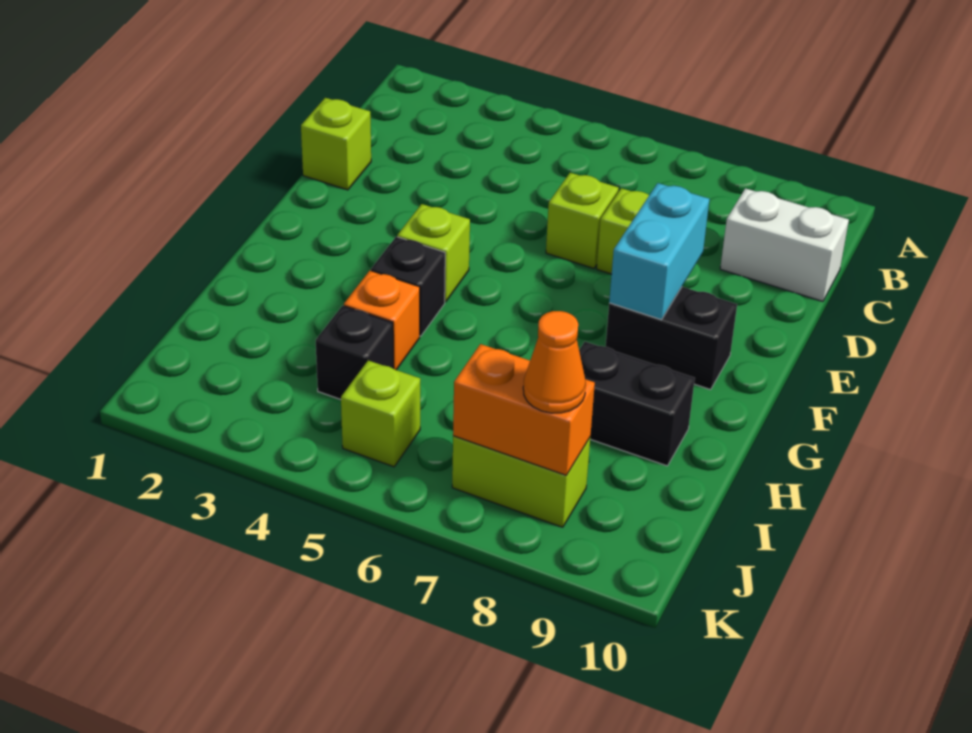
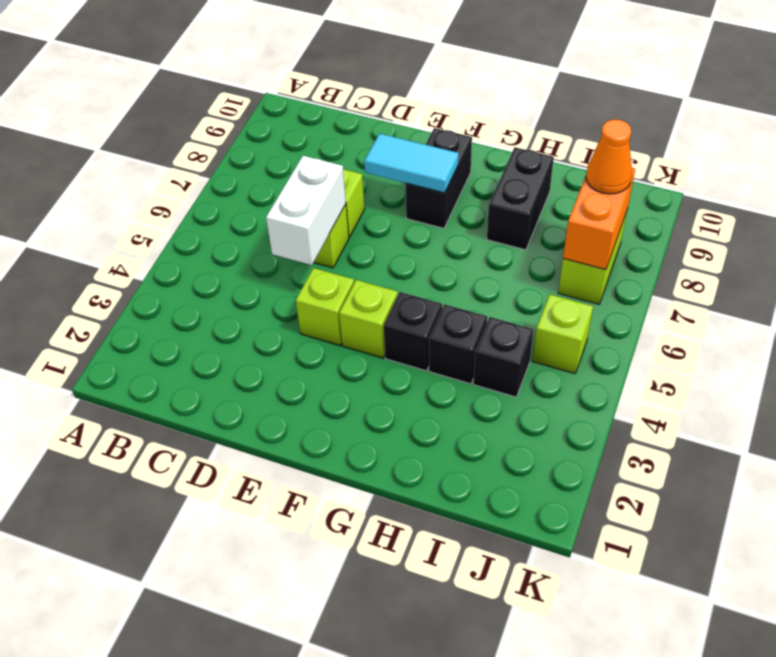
white 1x2 brick [720,188,849,301] -> white 1x2 brick moved to [266,156,346,265]
lime 1x1 brick [301,98,371,190] -> lime 1x1 brick moved to [296,268,354,345]
cyan 1x2 brick [609,183,710,320] -> cyan 1x2 tile [364,133,459,193]
orange 1x1 brick [344,271,420,370] -> black 1x1 brick [429,304,487,384]

